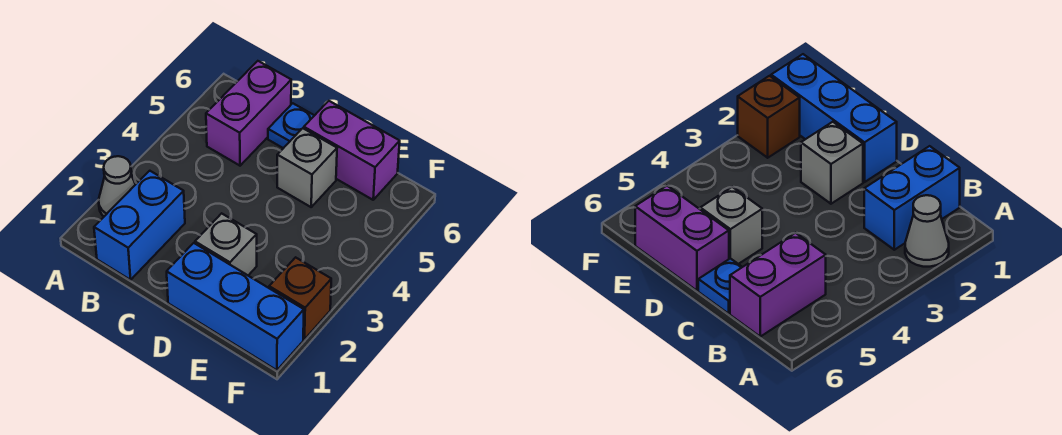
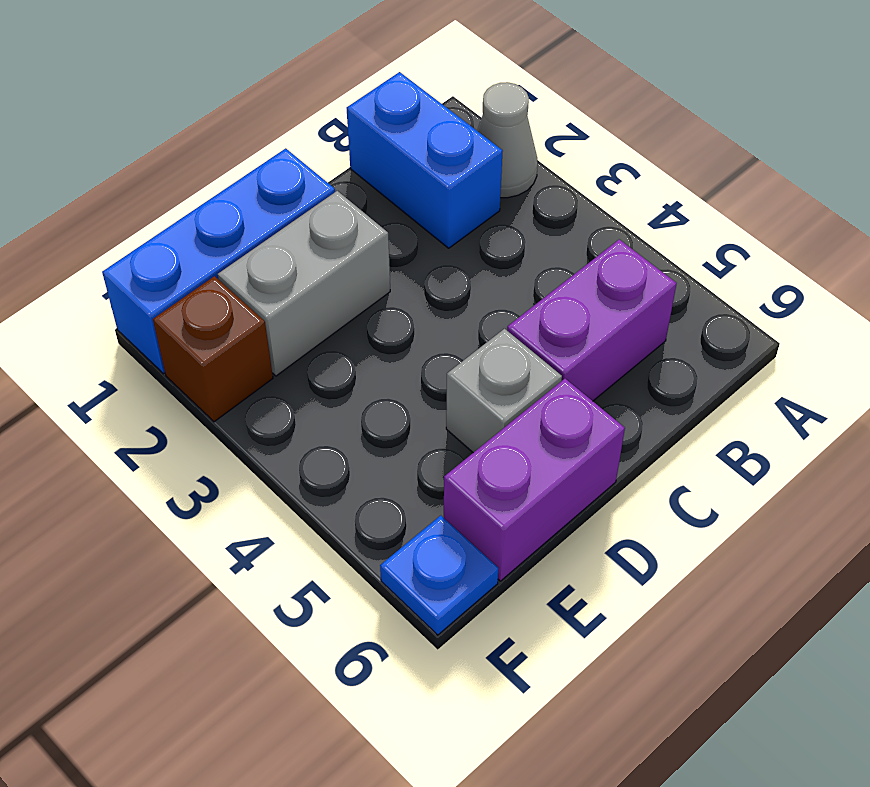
purple 1x2 brick [206,61,291,166] -> purple 1x2 brick turned to [507,239,677,401]
blue 1x1 plate [268,103,315,148] -> blue 1x1 plate moved to [380,515,498,635]
grey 1x1 brick [195,213,257,275] -> grey 1x2 brick [218,191,390,376]

